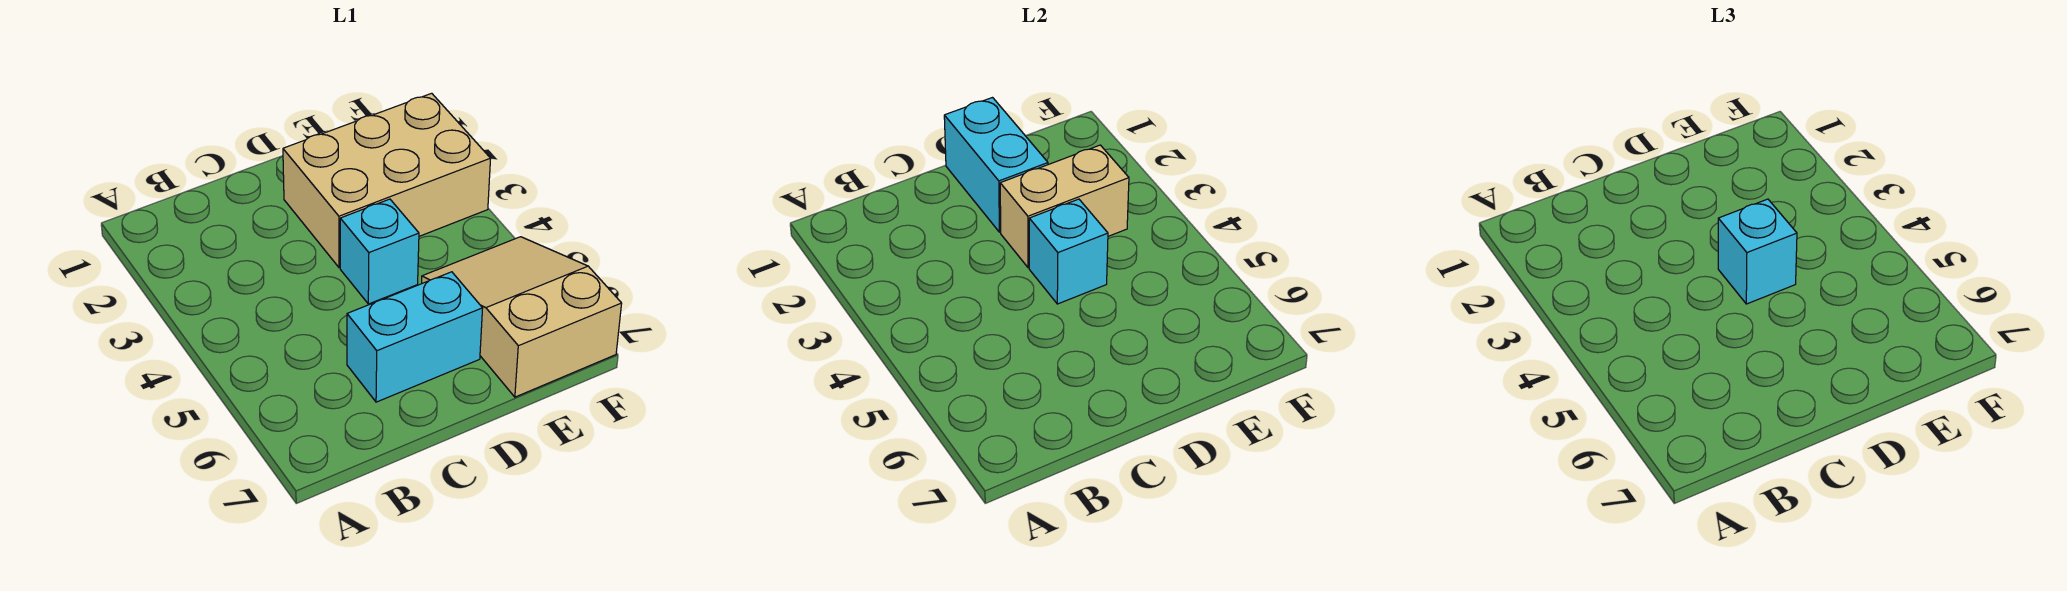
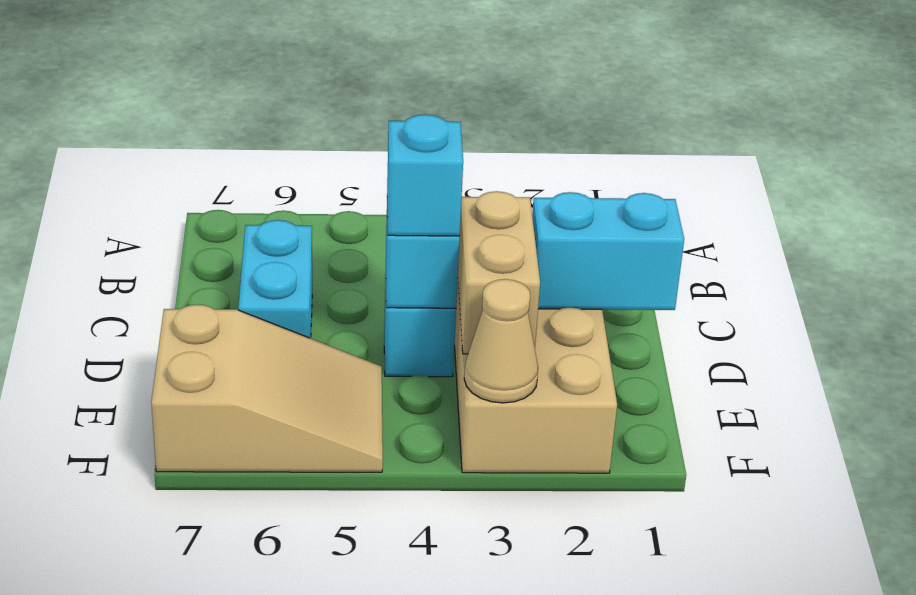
none -> tan 1x1 cone [464,279,538,403]

